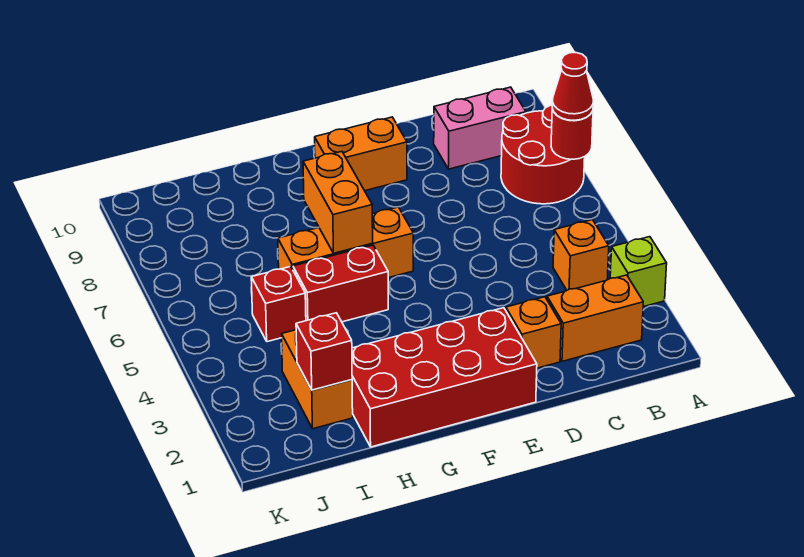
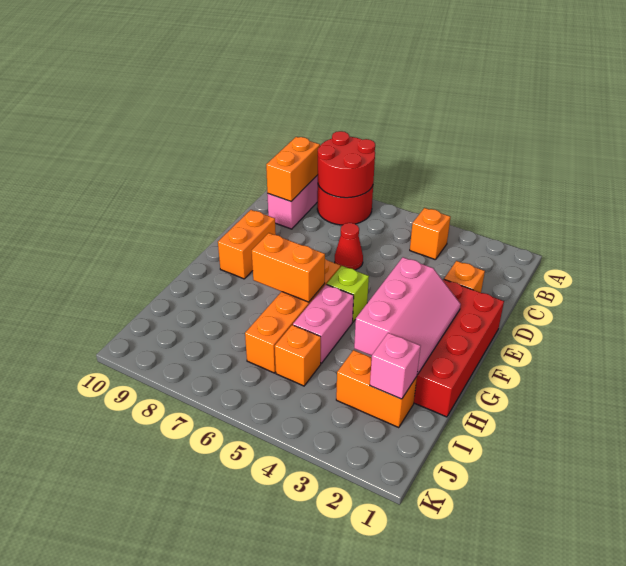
lime 1x1 brick [610,237,667,307] -> lime 1x1 brick moved to [327,266,369,322]
red 1x1 round brick [551,109,593,159] -> red 2x2 round brick [318,131,375,198]
red 1x1 cone [552,53,593,120] -> red 1x1 cone moved to [335,223,363,270]
orange 1x2 brick [547,275,643,361] -> orange 1x2 brick moved to [266,137,320,201]
none -> pink 2x3 slope [354,257,461,374]
orange 1x3 brick [278,207,413,278] -> orange 1x4 brick [245,259,340,373]
red 1x2 brick [293,245,388,322] -> pink 1x2 brick [293,285,354,363]
red 1x1 brick [296,313,352,390] -> pink 1x1 brick [370,333,421,399]
red 1x1 brick [251,267,306,342] -> orange 1x1 brick [275,325,321,386]

